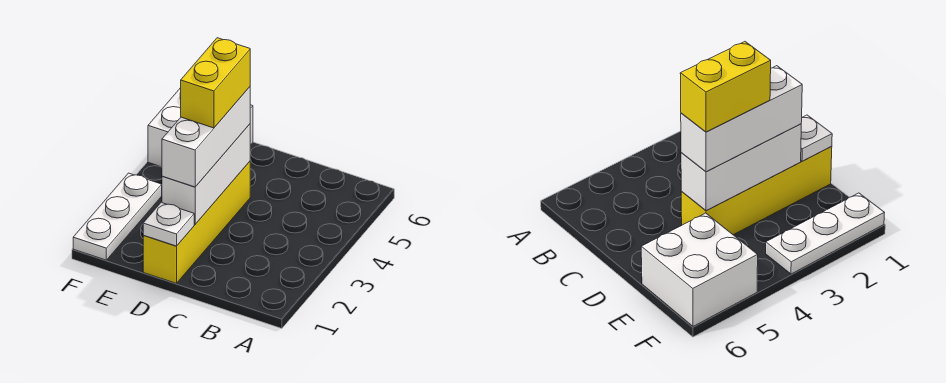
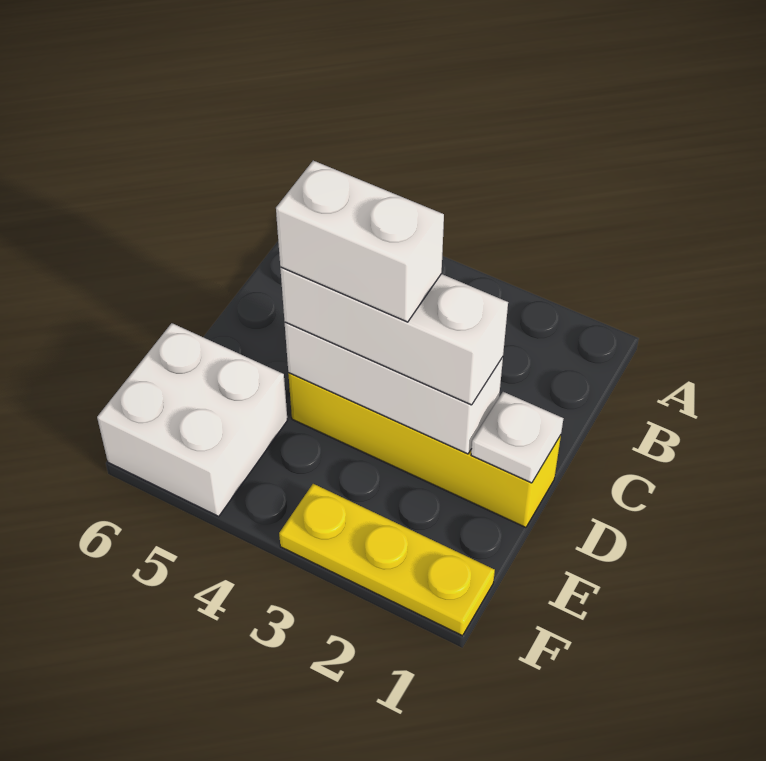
yellow 1x2 brick [181,38,250,128] -> white 1x2 brick [276,161,444,322]
white 1x3 plate [73,173,162,260] -> yellow 1x3 plate [279,484,495,636]

